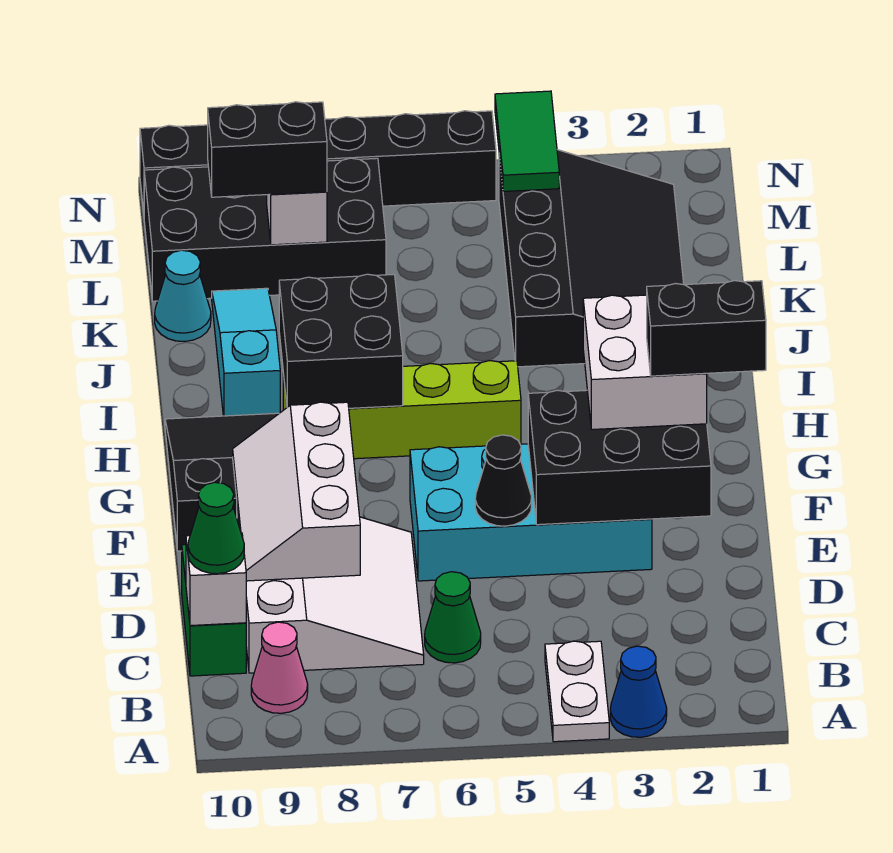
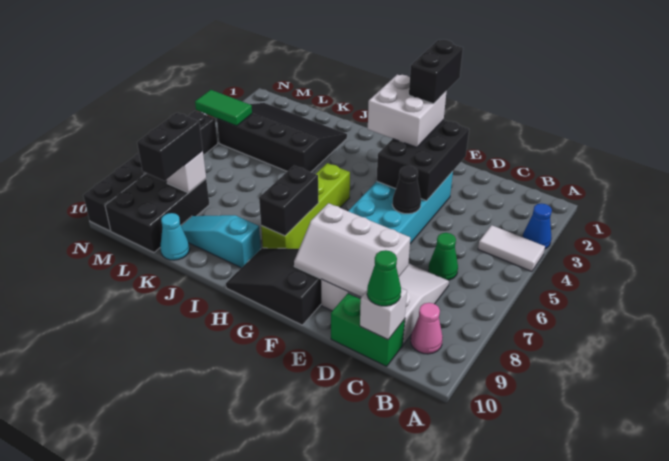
white 1x2 plate [545,641,609,742] -> white 1x2 tile [478,225,545,271]
black 2x2 brick [279,274,403,408] -> black 1x2 brick [259,166,319,236]
black 2x4 brick [144,158,386,301] -> black 2x3 brick [105,173,209,252]

